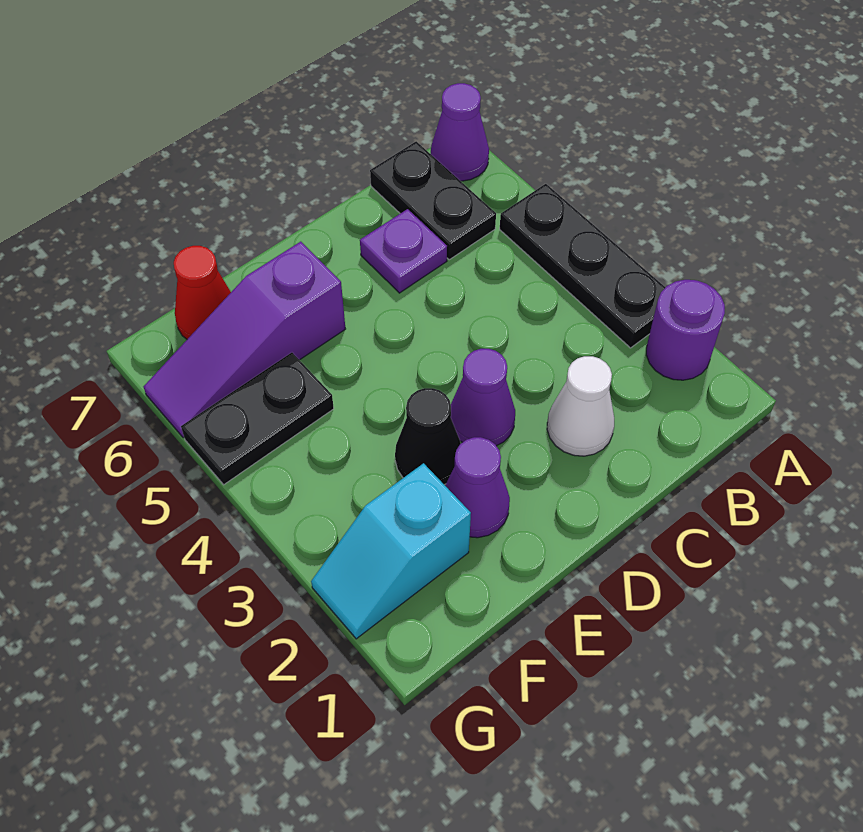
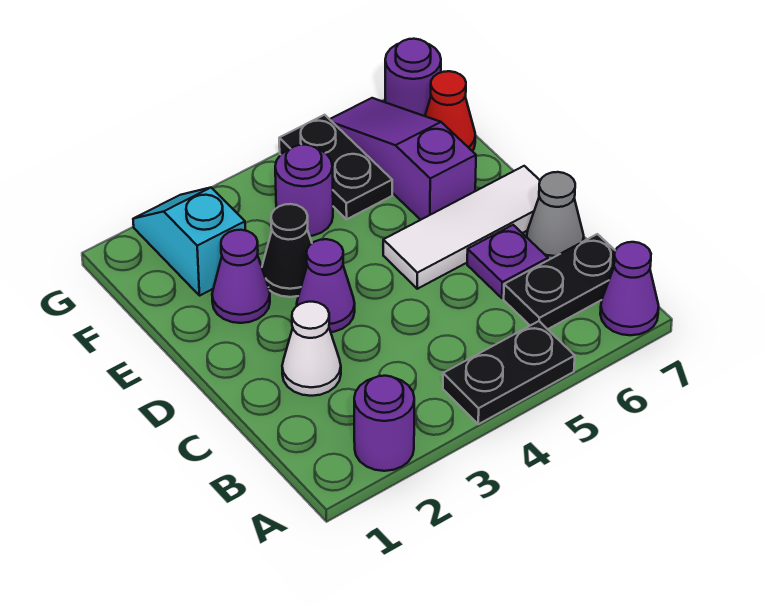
black 1x3 plate [500,184,665,348] -> black 1x2 plate [443,321,575,424]
none -> grey 1x1 cone [527,172,584,260]
none -> white 1x3 tile [383,166,540,289]
none -> purple 1x1 round brick [275,145,333,236]
none -> purple 1x1 round brick [385,39,441,116]

